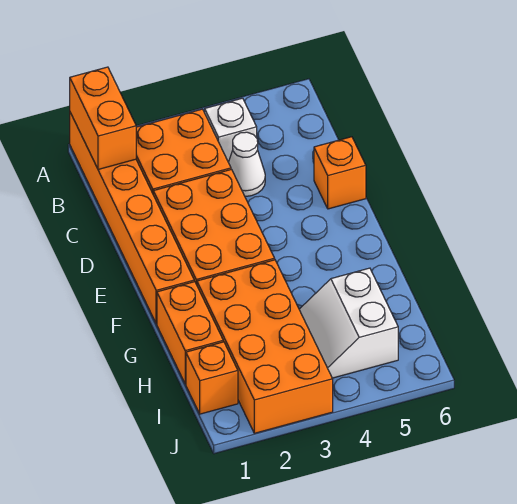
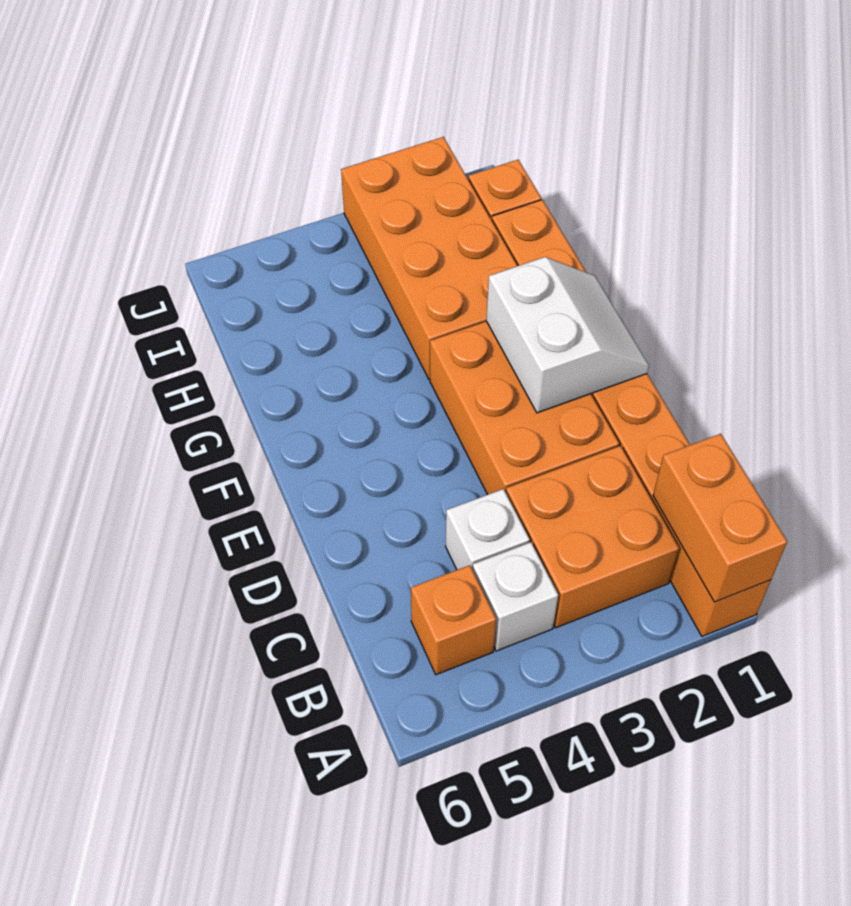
white 1x1 cone [229,132,265,196] -> white 1x1 brick [446,489,530,570]
orange 1x1 brick [314,137,366,209] -> orange 1x1 brick moved to [411,565,496,675]
white 2x2 slope [299,268,398,378] -> white 2x2 slope moved to [486,257,649,413]

